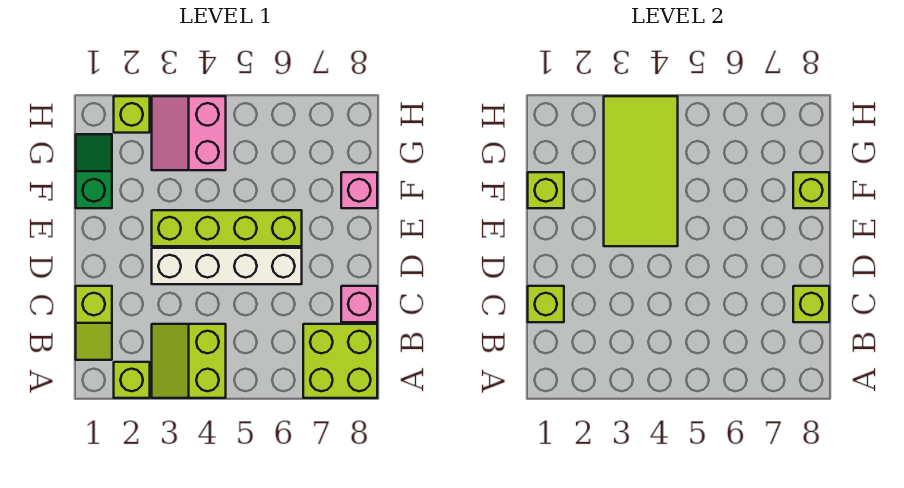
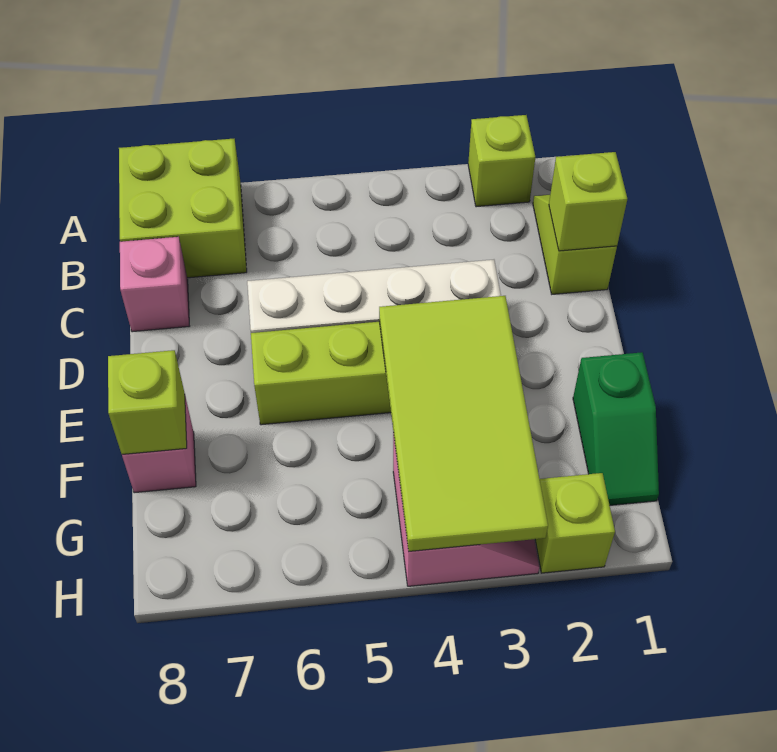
lime 2x2 slope [152,324,226,398] -> none
lime 1x1 brick [793,286,829,322] -> none
lime 1x1 brick [528,172,564,208] -> none

